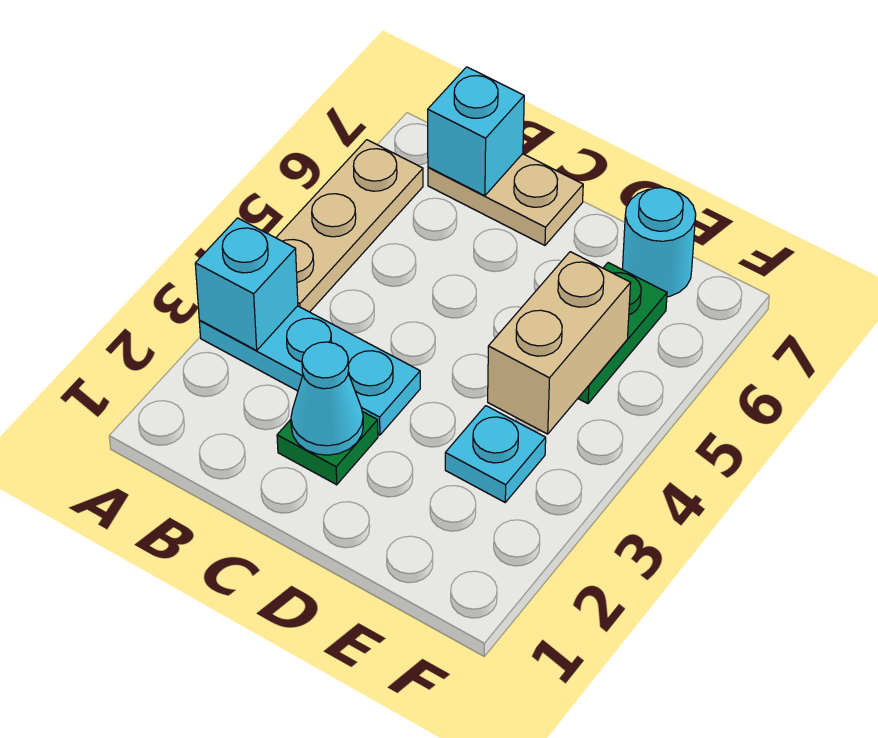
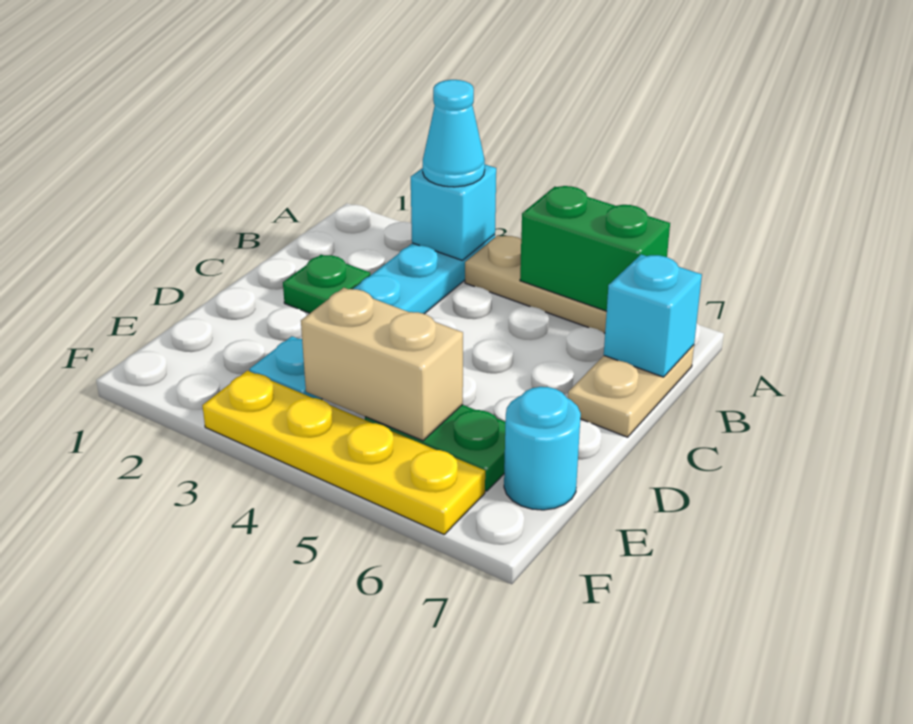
none -> green 1x2 brick [520,186,670,311]
cyan 1x1 cone [291,342,363,455] -> cyan 1x1 cone moved to [423,80,485,187]
none -> yellow 1x4 plate [202,371,485,534]

